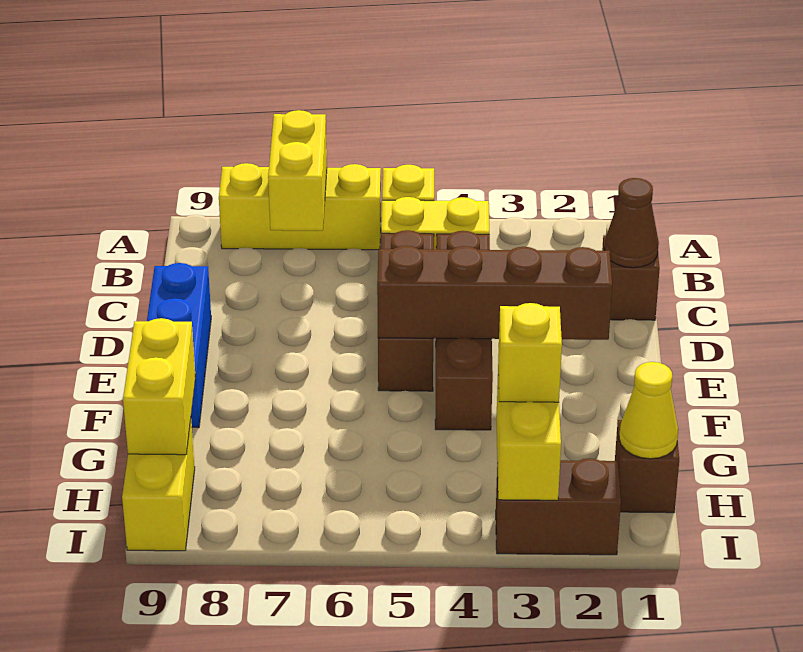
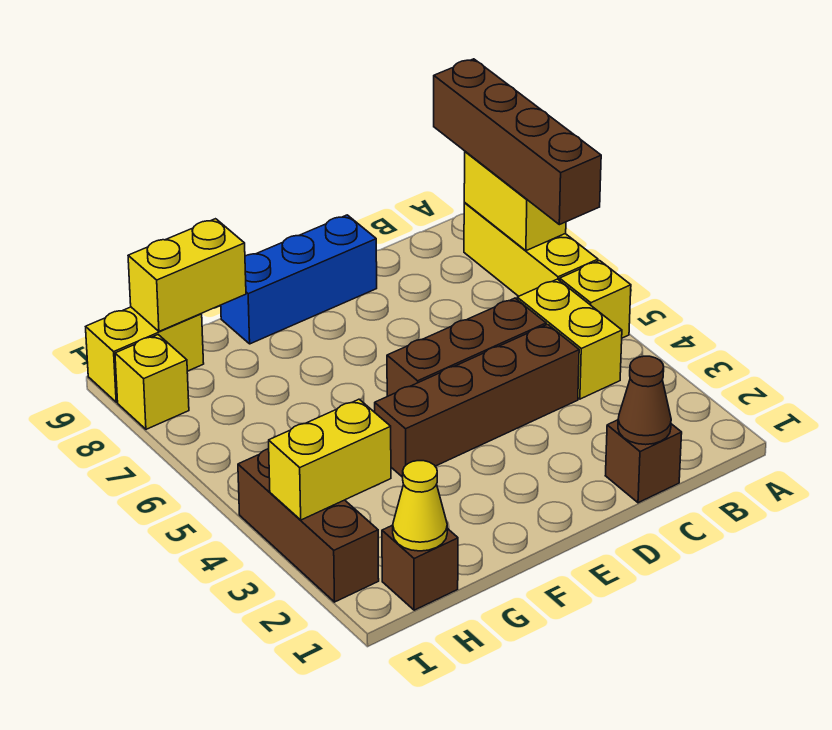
yellow 1x2 brick [268,110,327,231] -> yellow 1x2 brick turned to [464,152,566,251]
brown 1x4 brick [377,246,612,340] -> brown 1x4 brick moved to [434,59,601,225]
yellow 1x1 brick [498,303,562,402] -> yellow 1x1 brick moved to [115,335,189,429]
brown 1x2 brick [496,458,621,555] -> brown 1x3 brick [238,449,379,602]

